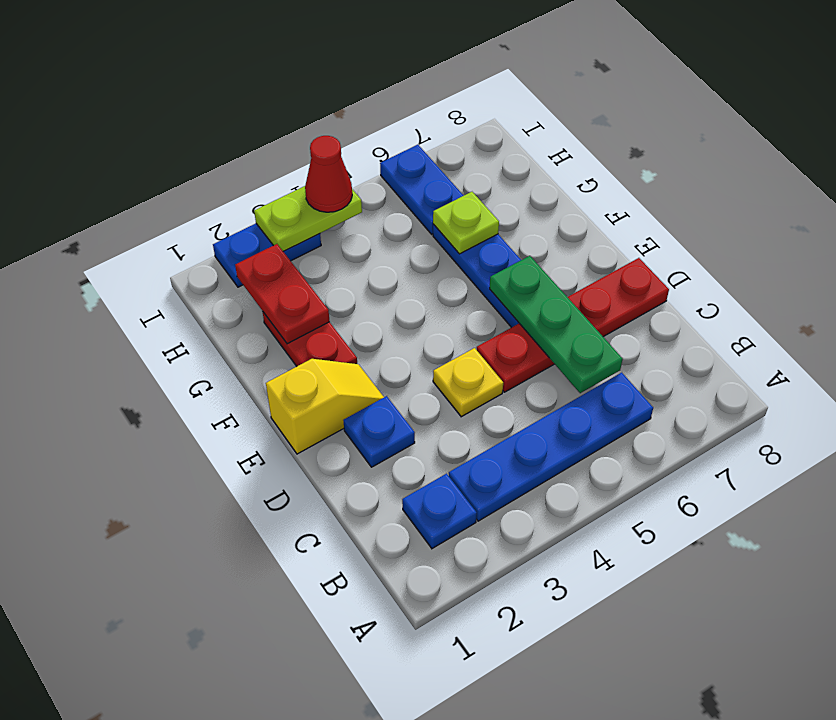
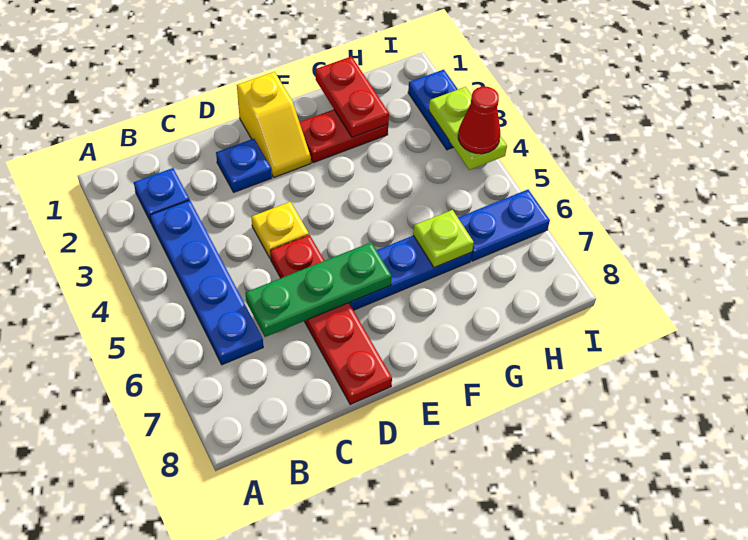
red 1x2 plate [235,244,330,344] -> red 1x2 plate turned to [316,56,389,137]

